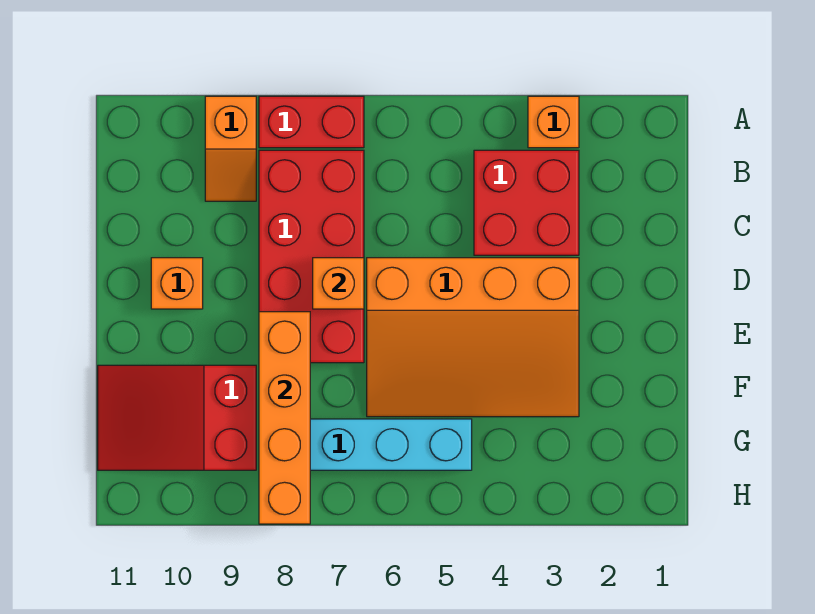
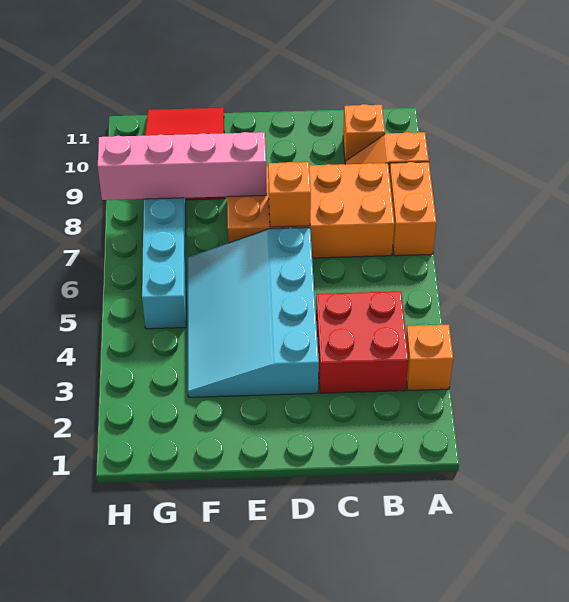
red 1x2 brick [259,96,364,148] -> orange 1x2 brick [389,162,436,256]
red 2x4 brick [259,150,364,363] -> orange 2x4 brick [227,163,394,258]
orange 3x4 slope [367,258,579,417] -> cyan 3x4 slope [187,228,319,397]
orange 1x1 brick [151,258,203,309] -> orange 1x1 brick moved to [343,104,385,164]
orange 1x4 brick [259,312,310,524] -> pink 1x4 brick [98,132,267,200]

